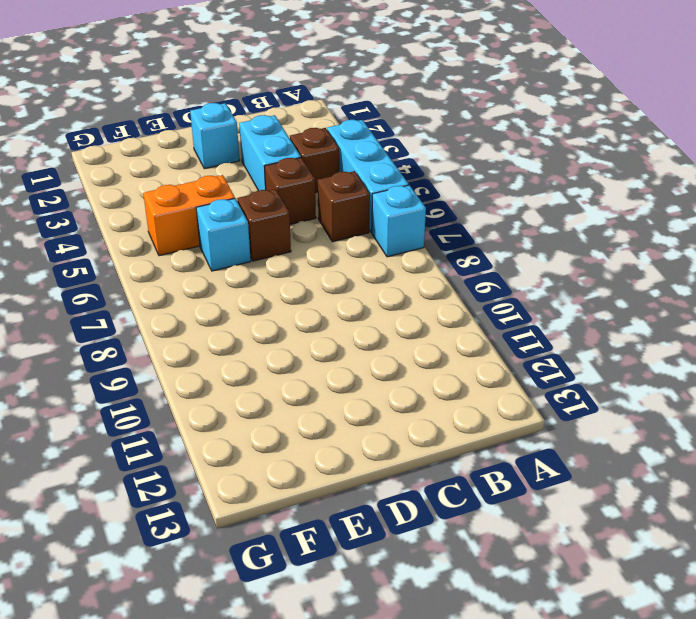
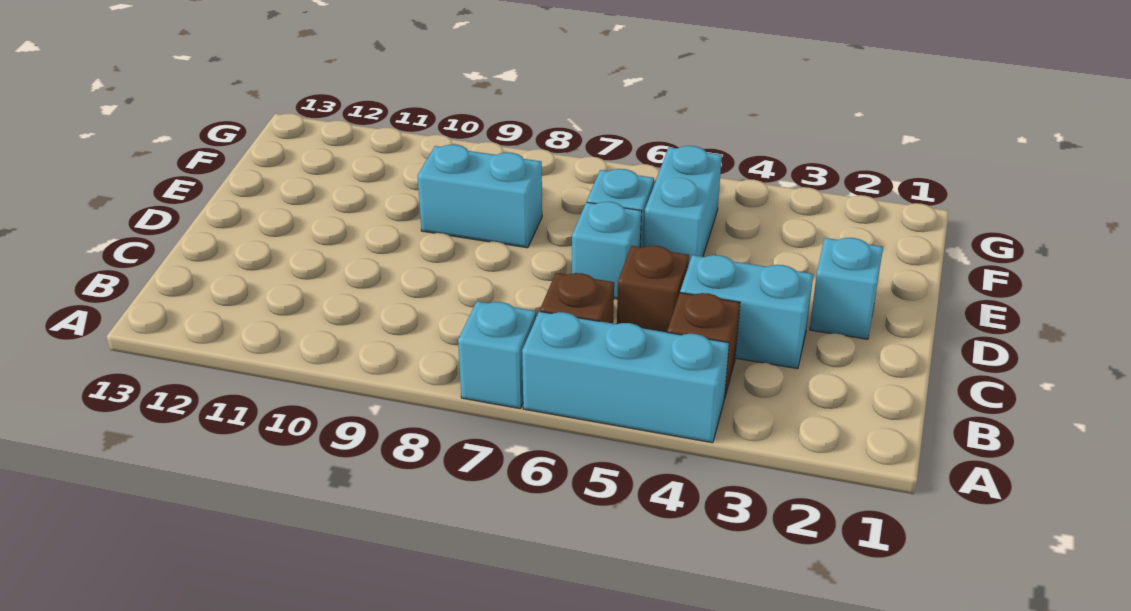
brown 1x1 brick [237,189,291,261] -> cyan 1x1 brick [572,202,642,299]
orange 1x2 brick [143,175,235,256] -> cyan 1x2 brick [644,146,722,265]
none -> cyan 1x2 brick [418,145,542,248]

